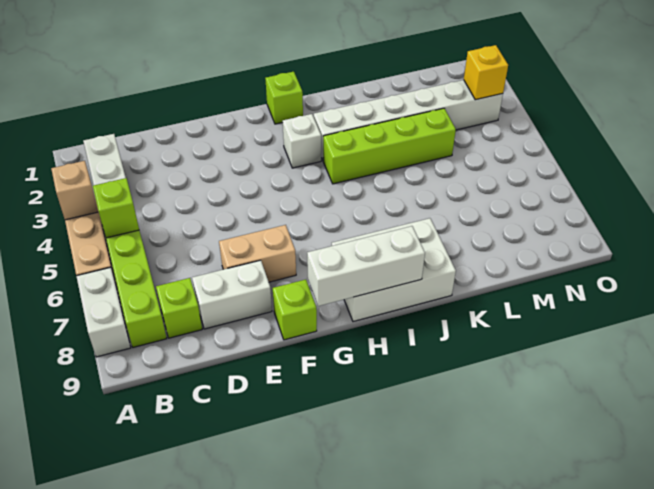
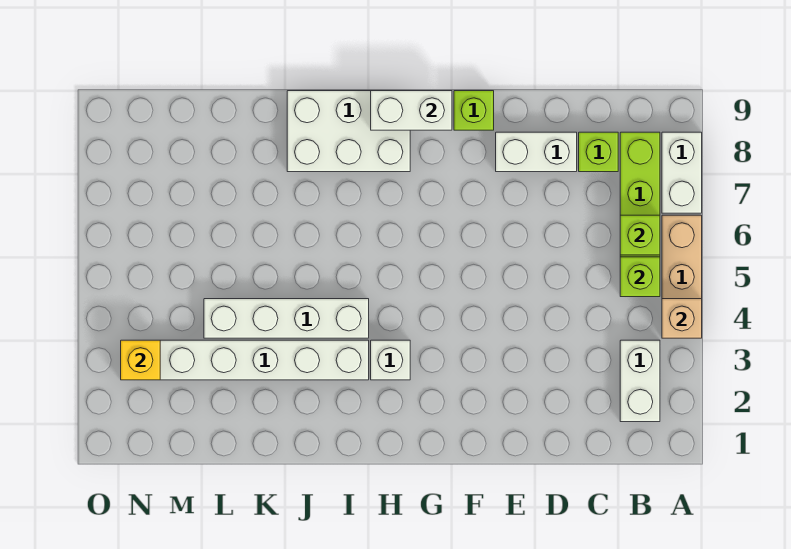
tan 1x2 brick [219,225,296,282] -> none
white 1x3 brick [307,226,425,306] -> white 1x2 brick [371,91,452,130]
lime 1x1 brick [265,72,303,124] -> lime 1x1 brick moved to [620,215,660,255]
lime 1x4 brick [323,108,456,184] -> white 1x4 brick [204,299,369,338]

